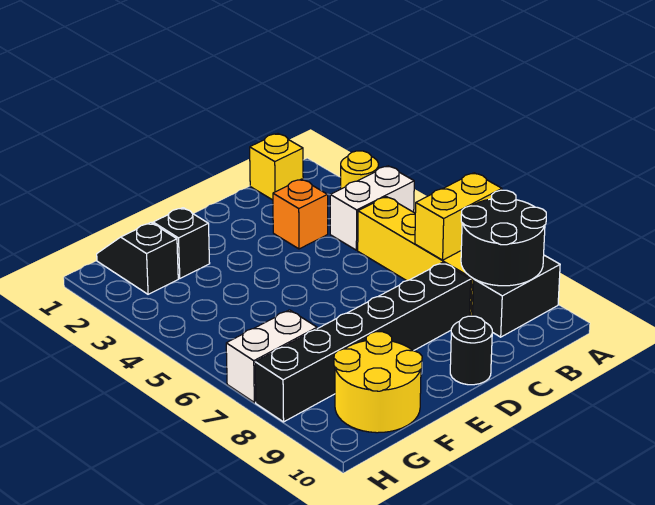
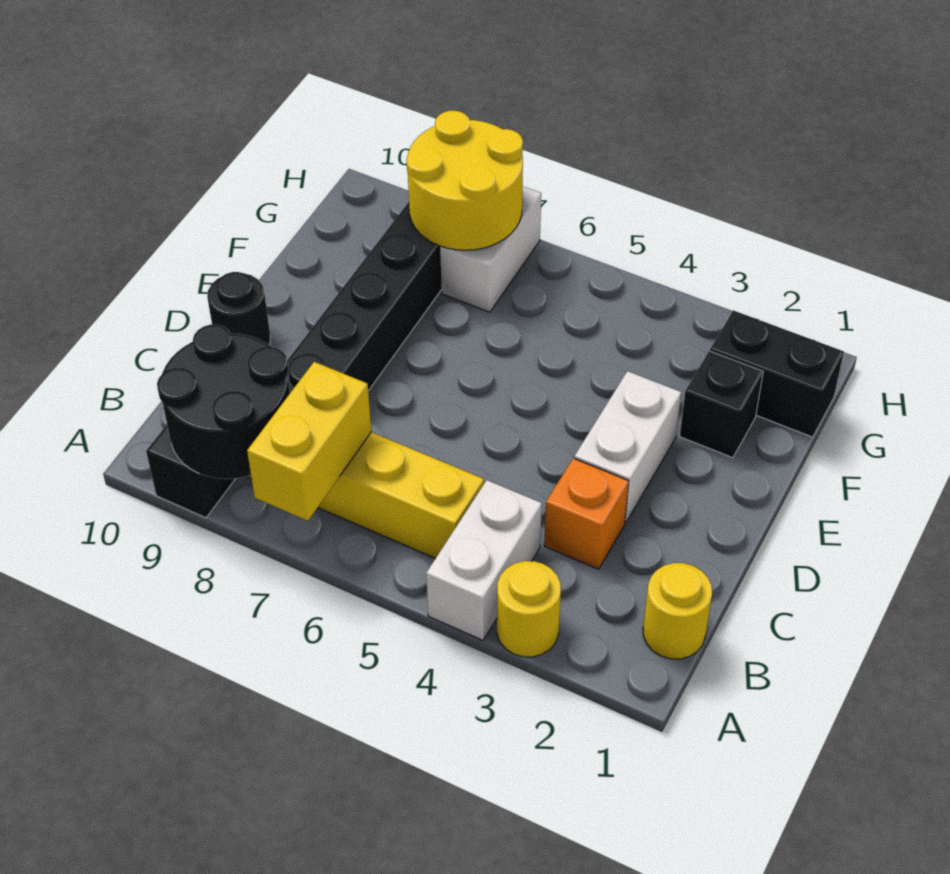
yellow 1x1 brick [250,134,303,200] -> yellow 1x1 round brick [643,563,712,659]
none -> white 1x2 brick [574,371,681,523]
yellow 2x2 round brick [334,332,422,433] -> yellow 2x2 round brick moved to [406,111,523,250]
black 1x2 slope [97,223,178,294] -> black 1x2 brick [710,310,844,437]

